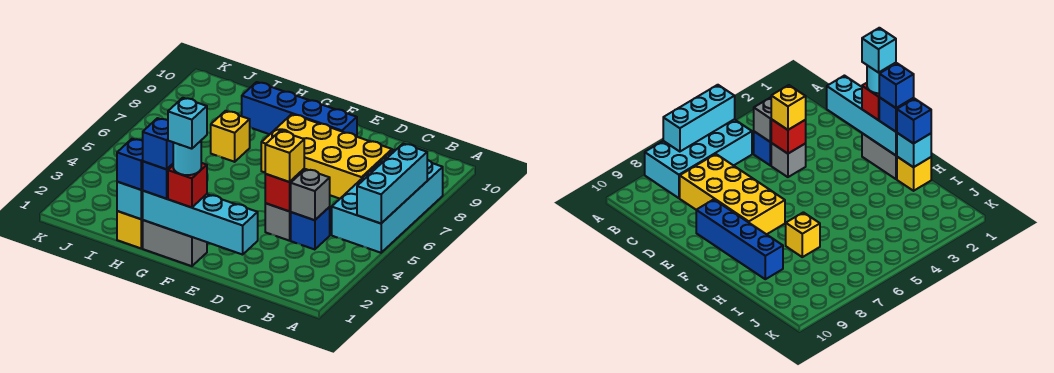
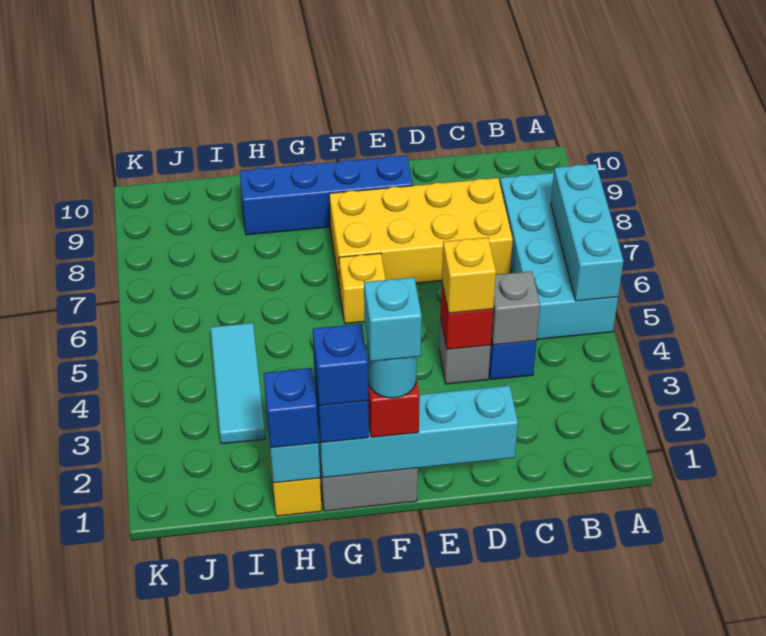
yellow 1x1 brick [211,111,250,162] -> yellow 1x1 brick moved to [339,253,386,324]
none -> cyan 1x3 tile [211,323,265,444]

